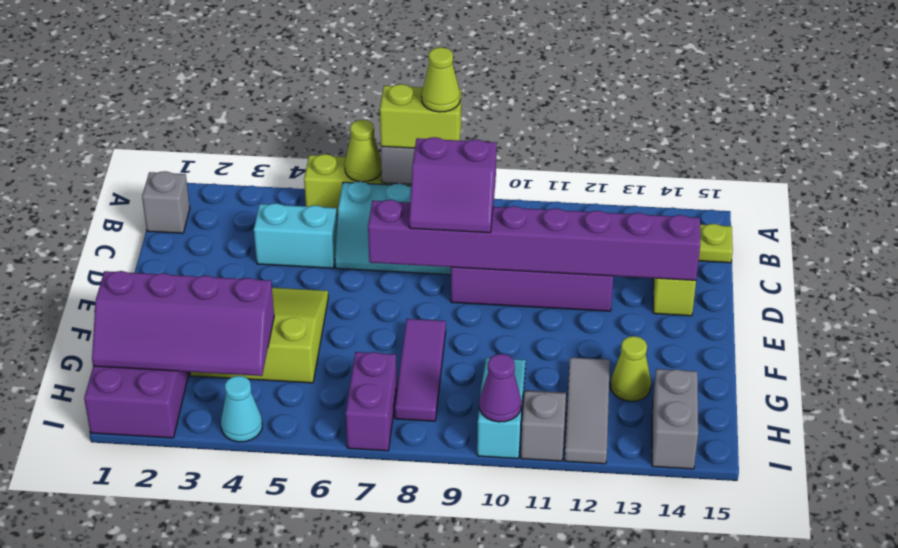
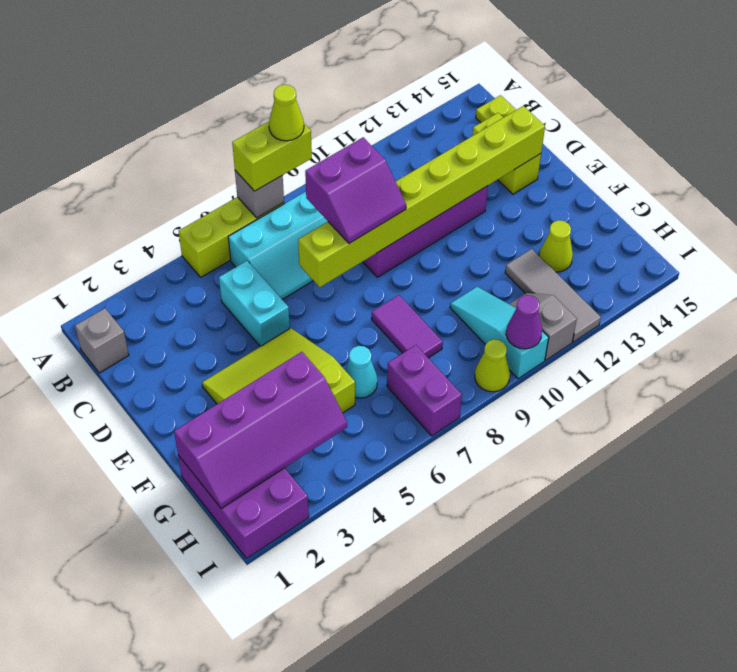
lime 1x1 cone [345,120,382,182] -> lime 1x1 cone moved to [475,339,510,392]
cyan 1x2 brick [254,203,337,268] -> cyan 1x2 brick turned to [219,261,290,346]
purple 1x8 brick [368,200,700,280] -> lime 1x8 brick [298,106,545,287]
purple 1x3 tile [395,319,446,421] -> purple 1x2 tile [372,295,443,358]
grey 1x2 brick [652,369,698,469] -> none
cyan 1x1 cone [221,376,262,442] -> cyan 1x1 cone moved to [345,346,378,398]

